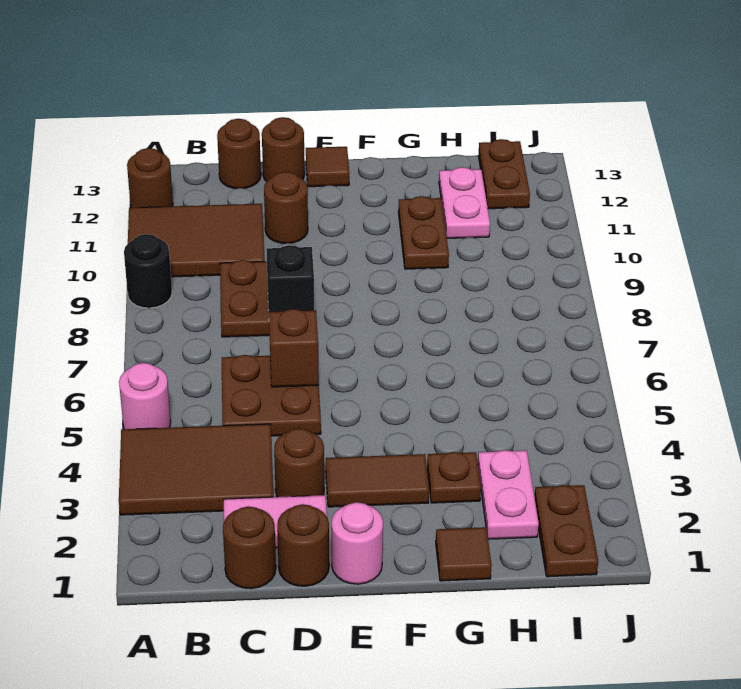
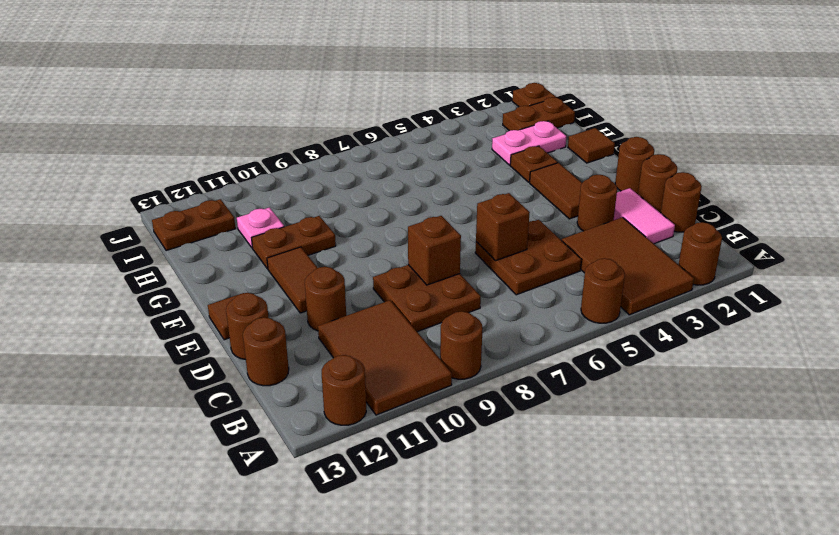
none -> brown 1x1 round brick [678,222,722,285]
pink 1x1 round brick [119,363,171,429] -> brown 1x1 round brick [581,258,625,323]
black 1x1 round brick [124,234,172,308] -> brown 1x1 round brick [440,311,483,379]
black 1x1 brick [266,245,314,312] -> brown 1x1 brick [408,216,461,285]
pink 1x1 round brick [332,502,383,584] -> brown 1x1 round brick [615,137,654,194]
none -> brown 1x2 tile [267,247,317,313]
pink 1x2 plate [439,167,490,238] -> pink 1x1 plate [237,207,284,248]
none -> brown 1x1 plate [513,83,556,107]

